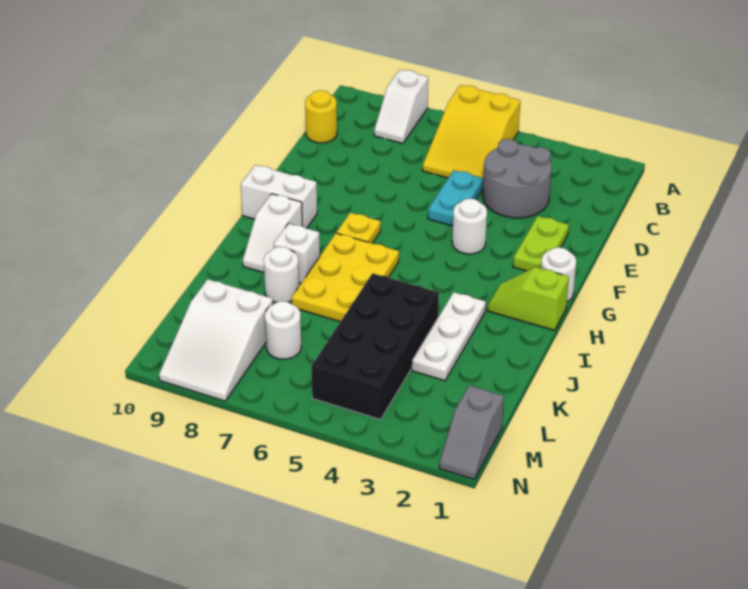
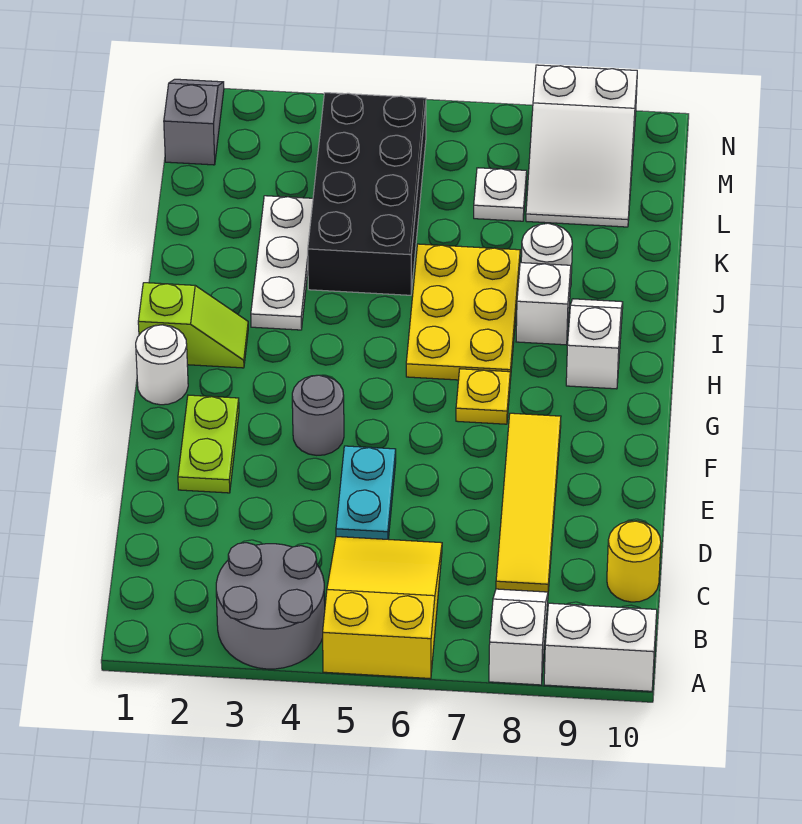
grey 2x2 round brick [483,139,552,218] -> grey 2x2 round brick moved to [216,543,325,669]
none -> yellow 1x4 tile [496,413,561,592]
white 1x1 round brick [452,199,487,254] -> grey 1x1 round brick [292,375,344,455]
white 1x2 brick [241,165,317,228] -> white 1x2 brick moved to [544,603,657,691]
white 1x1 round brick [265,301,301,359] -> white 1x1 plate [474,168,527,221]
white 2x3 slope [159,279,273,401] -> white 2x3 slope turned to [526,65,637,227]

